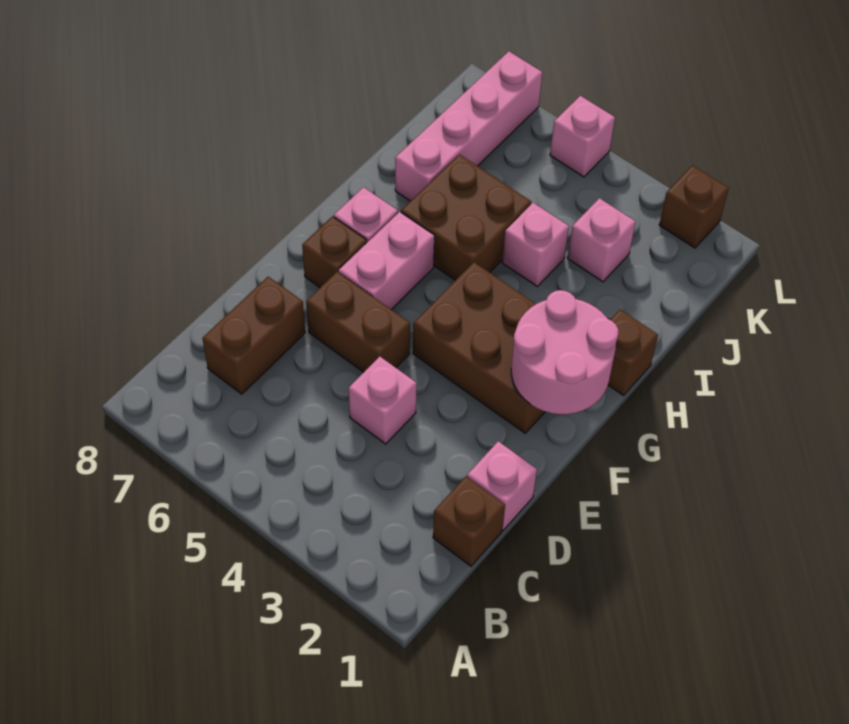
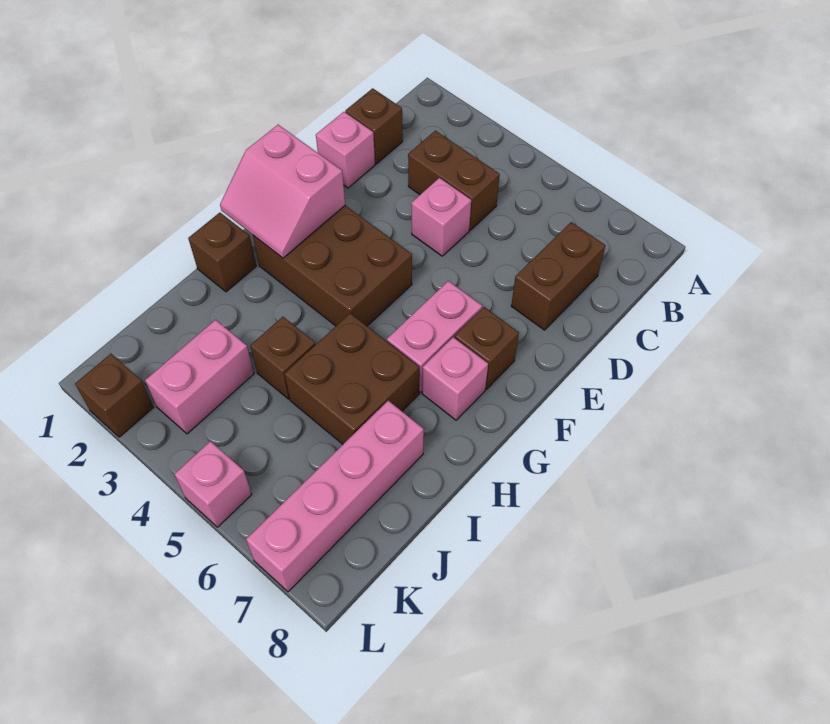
brown 1x2 brick [306,272,410,372] -> brown 1x2 brick moved to [408,131,500,230]
pink 2x2 round brick [511,290,618,414] -> pink 2x2 slope [220,125,345,258]
pink 1x1 brick [502,203,569,286] -> brown 1x1 brick [250,317,316,399]
pink 1x1 brick [568,198,636,282] -> pink 1x2 brick [145,320,254,434]

